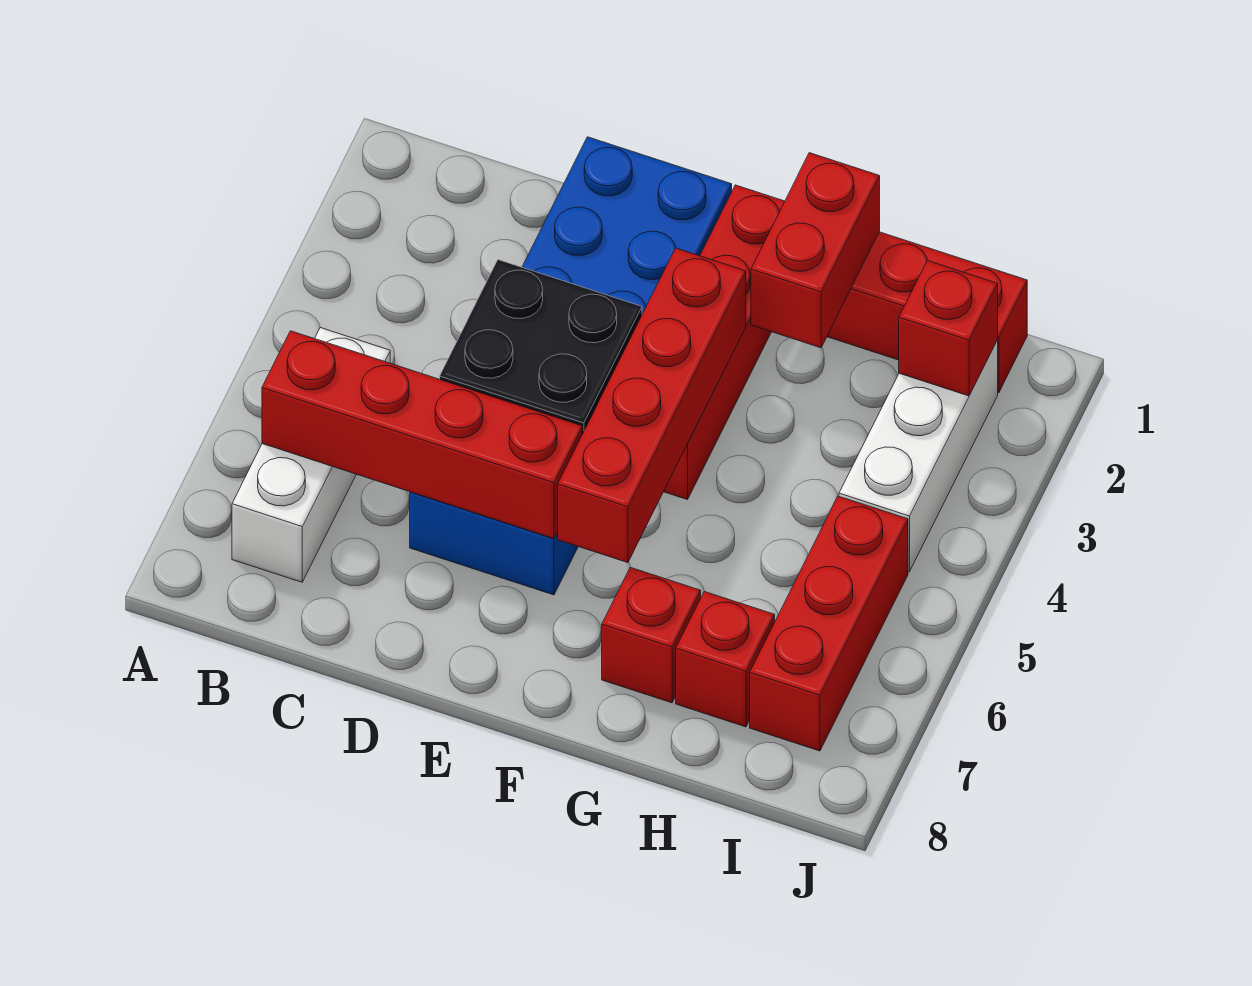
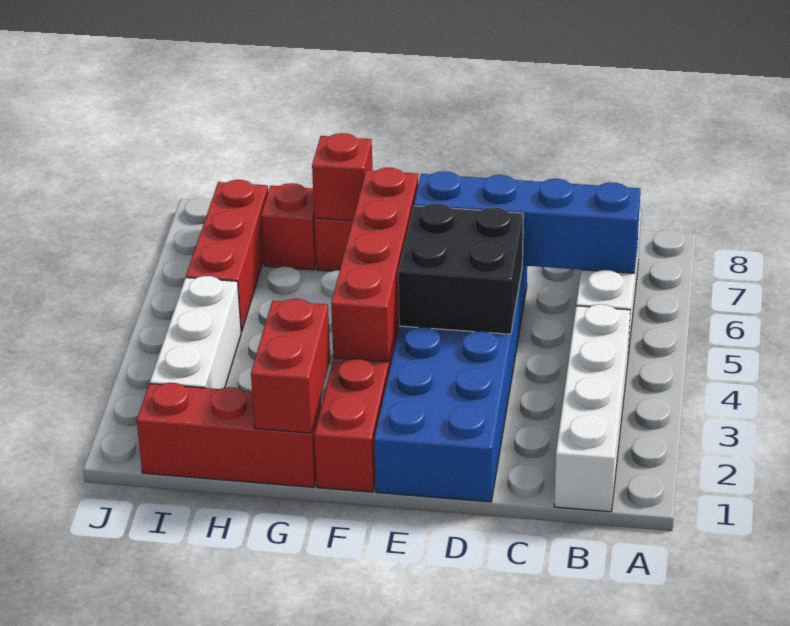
none -> white 1x4 brick [554,304,630,512]
red 1x4 brick [262,331,582,538] -> blue 1x4 brick [414,171,640,273]
red 1x1 brick [899,261,998,396] -> red 1x1 brick moved to [312,133,372,221]

